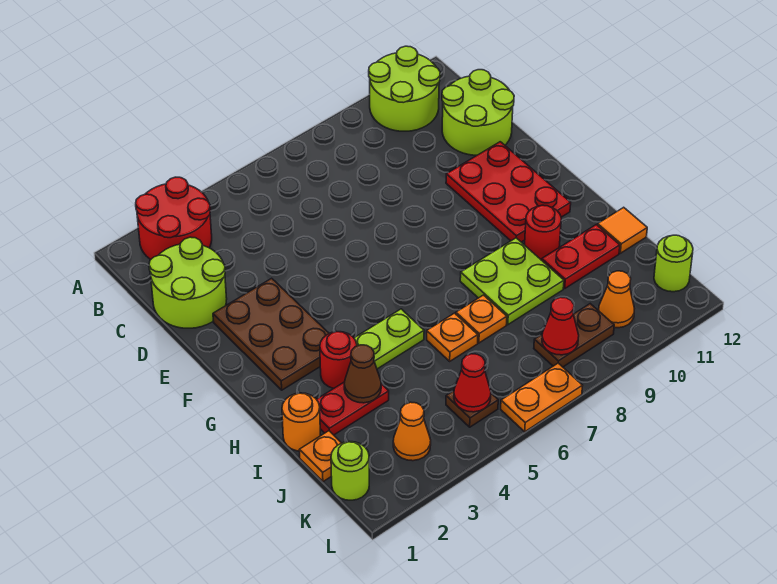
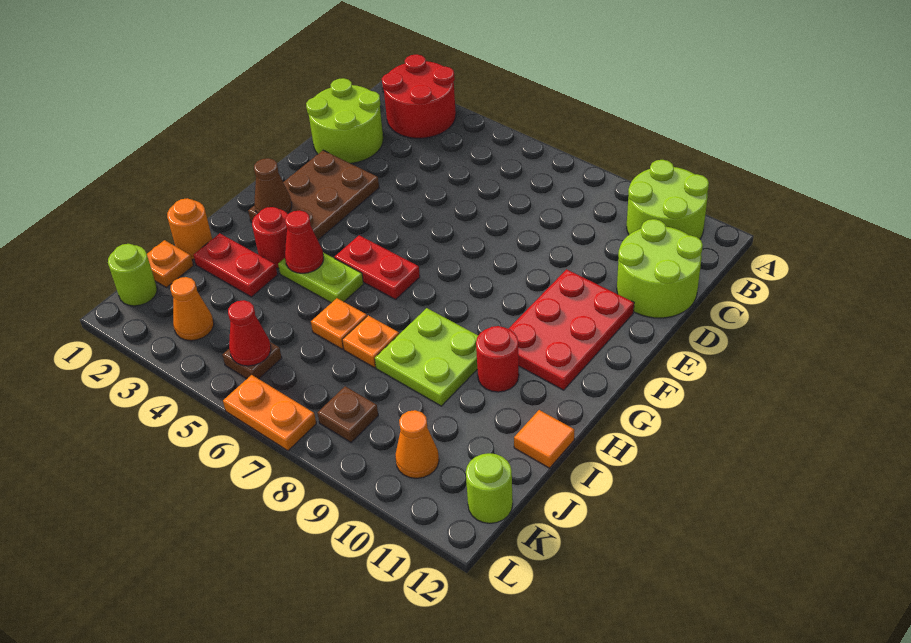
brown 1x1 cone [344,345,381,403] -> brown 1x1 cone moved to [254,158,292,214]
red 1x2 plate [542,225,620,288] -> red 1x2 plate moved to [335,235,420,300]
brown 1x2 plate [534,304,614,367] -> brown 1x1 plate [317,386,378,442]
red 1x1 cone [542,297,579,355] -> red 1x1 cone moved to [285,210,324,273]

